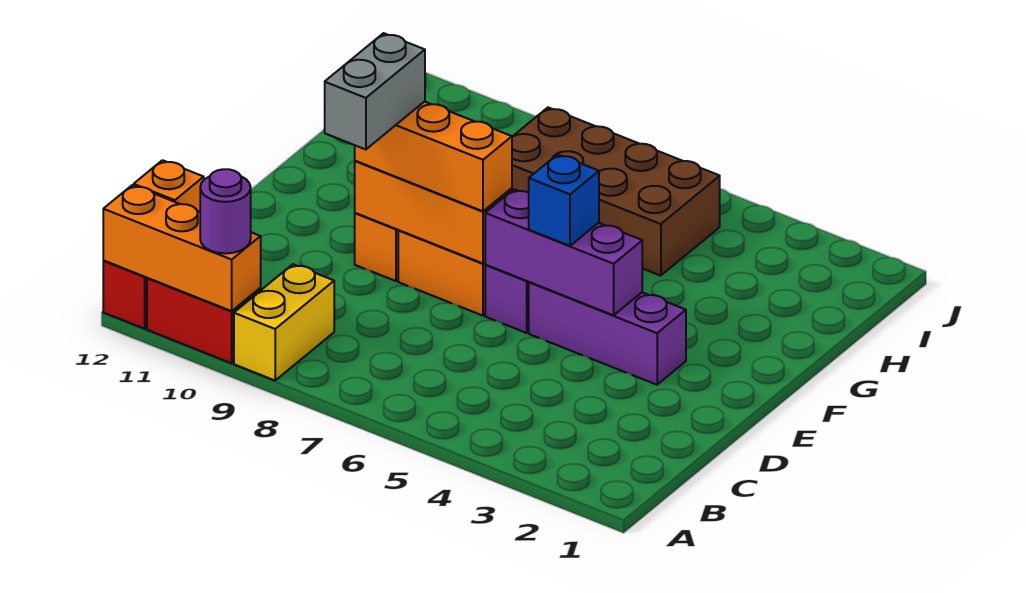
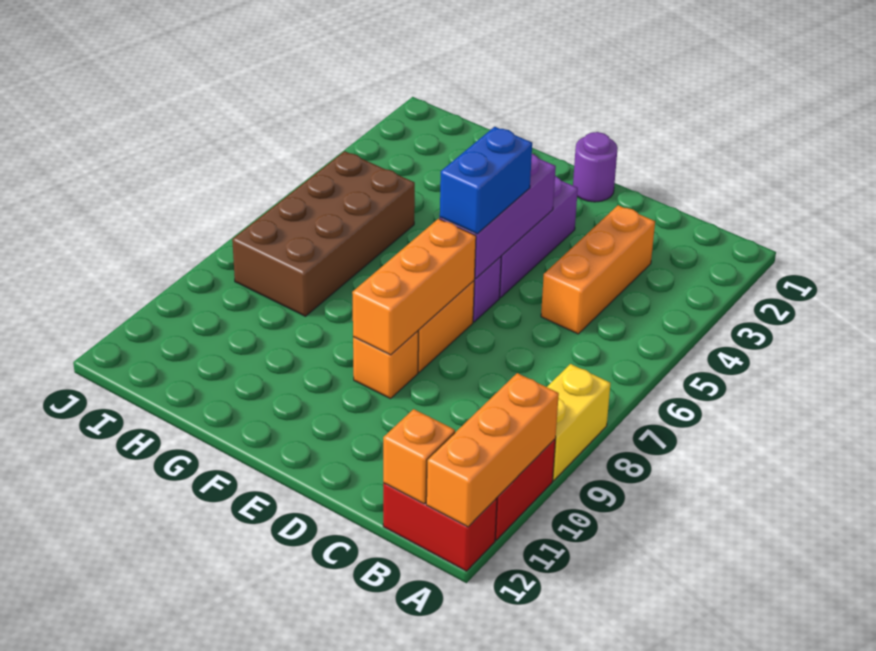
yellow 1x2 brick [234,264,334,380] -> yellow 1x2 brick turned to [547,364,611,481]
purple 1x1 round brick [200,169,251,253] -> purple 1x1 round brick moved to [573,132,618,202]
grey 1x2 brick [325,33,425,150] -> none
blue 1x1 brick [529,154,599,246] -> blue 1x2 brick [440,127,532,234]
orange 1x3 brick [355,101,512,211] -> orange 1x3 brick moved to [541,205,655,334]

